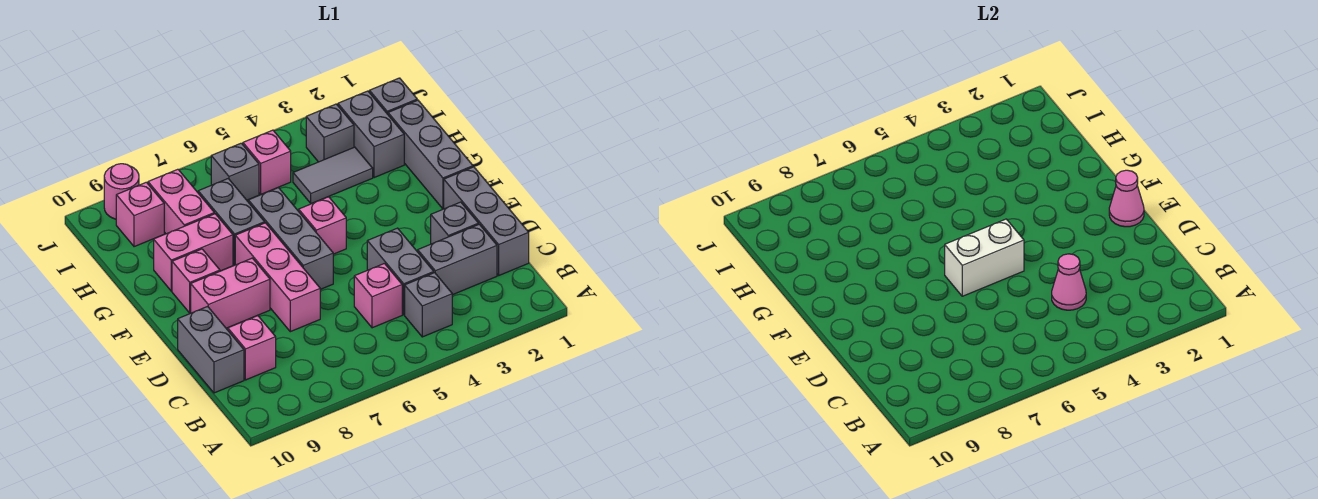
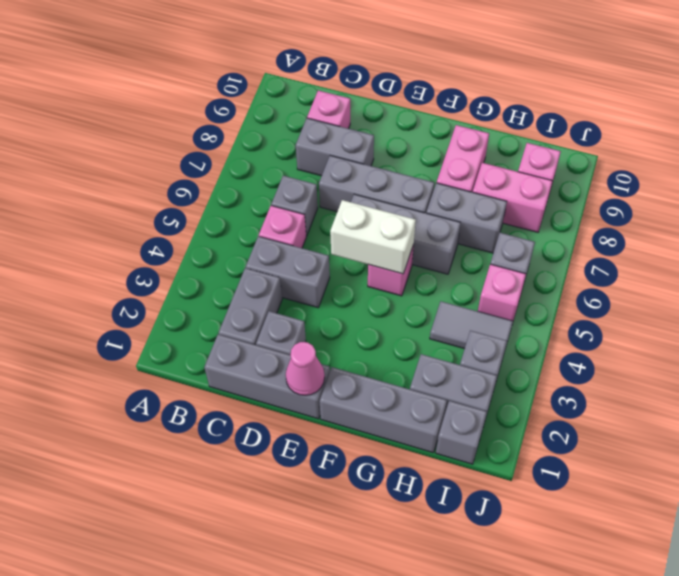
grey 1x1 brick [405,273,452,337] -> grey 1x1 brick moved to [271,176,318,236]
pink 1x1 cone [1052,254,1086,310] -> none
grey 1x2 brick [178,306,244,393] -> grey 1x2 brick moved to [295,118,374,176]
pink 1x3 brick [235,223,320,332] -> grey 1x3 brick [319,156,434,213]
white 1x2 brick [945,219,1024,296] -> white 1x2 brick turned to [330,200,416,274]
pink 1x2 brick [191,258,270,328] -> none
pink 1x1 brick [172,249,220,313] -> none
grey 1x2 tile [293,147,373,204] -> grey 1x2 tile turned to [430,301,513,349]
pink 1x1 round brick [104,164,139,219] -> none

